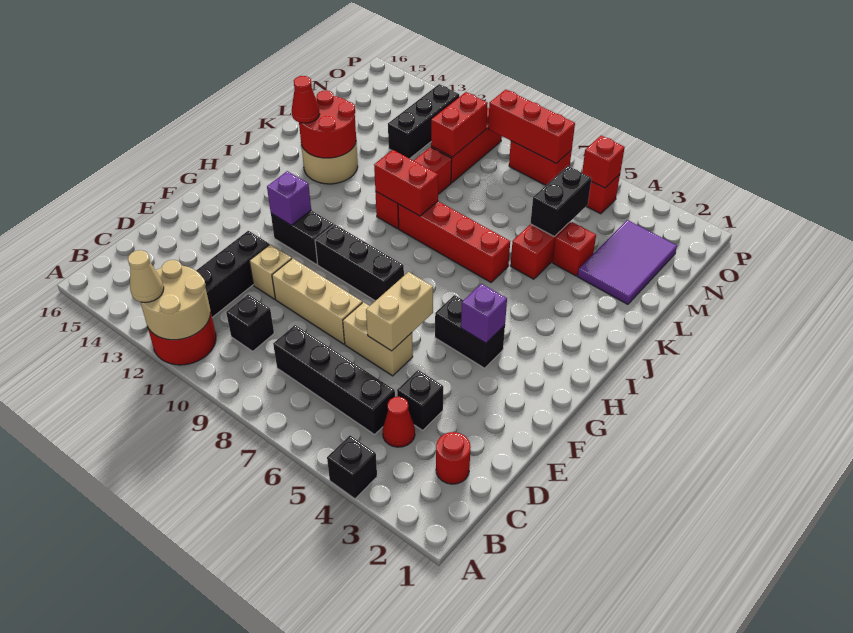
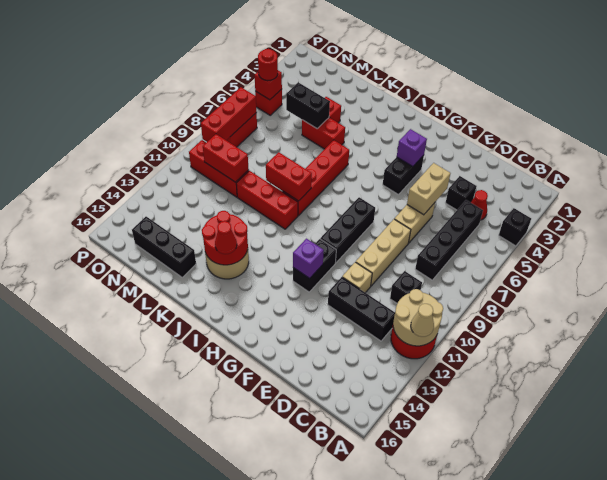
red 1x1 round brick [436,432,471,484] -> red 1x1 round brick moved to [258,49,278,81]
tan 1x2 brick [366,272,433,351] -> tan 1x2 brick turned to [407,163,450,215]
red 1x2 brick [374,150,438,216] -> red 1x2 brick turned to [266,152,312,201]
purple 2x3 tile [578,220,677,304] -> none
black 1x3 brick [388,84,459,159] -> black 1x3 brick moved to [132,217,196,277]

